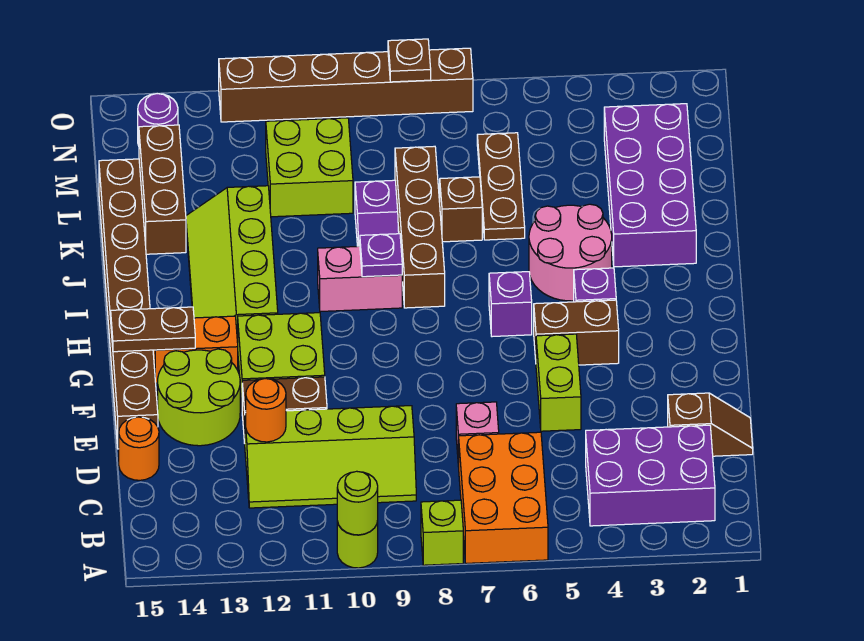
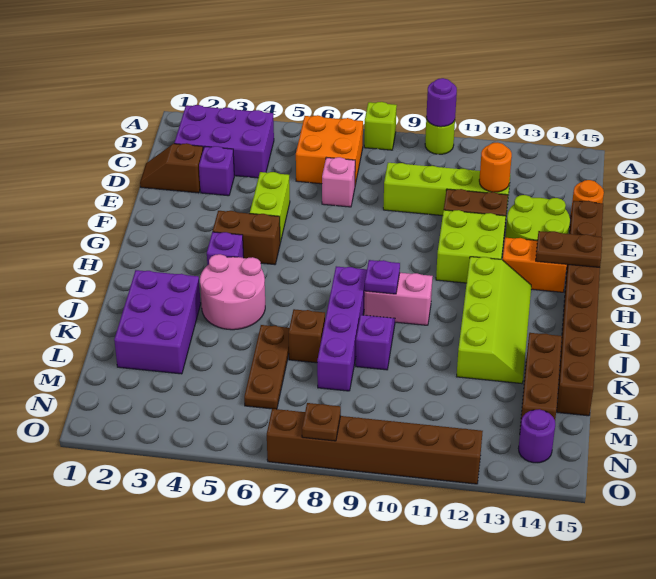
orange 2x3 brick [459,432,548,563] -> orange 2x2 brick [296,115,363,185]
lime 1x1 round brick [337,471,378,535] -> purple 1x1 round brick [426,78,457,127]
purple 1x1 brick [489,272,532,337] -> purple 1x1 brick moved to [199,146,234,196]
brown 1x4 brick [395,146,445,308] -> purple 1x4 brick [317,266,367,391]
purple 2x4 brick [604,104,696,267] -> purple 2x3 brick [114,270,201,374]
lime 2x2 brick [266,118,353,217] -> none

